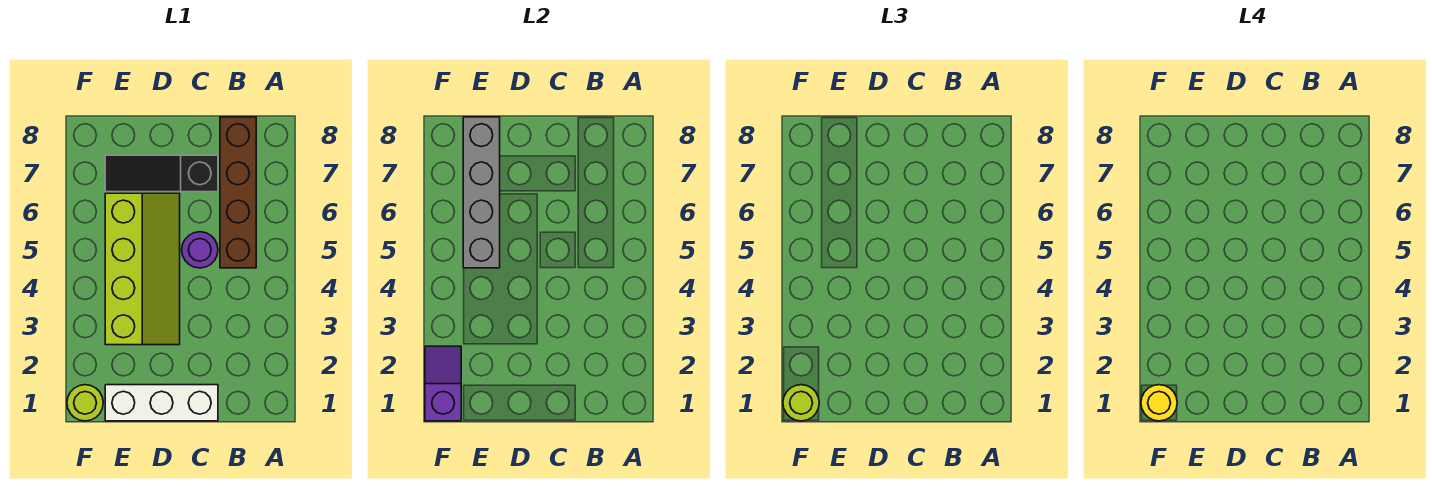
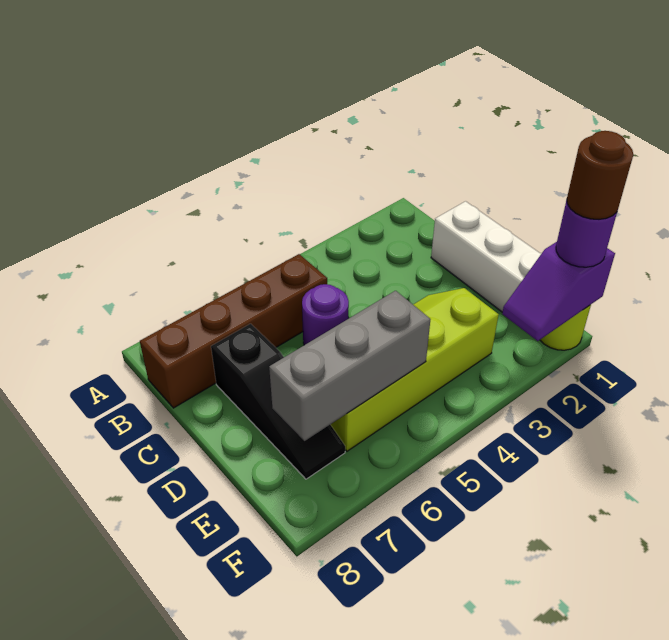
grey 1x4 brick [463,117,500,268] -> grey 1x3 brick [269,291,430,441]
lime 1x1 round brick [783,385,819,421] -> purple 1x1 round brick [556,200,617,267]
yellow 1x1 round brick [1141,385,1177,421] -> brown 1x1 round brick [567,131,633,219]

